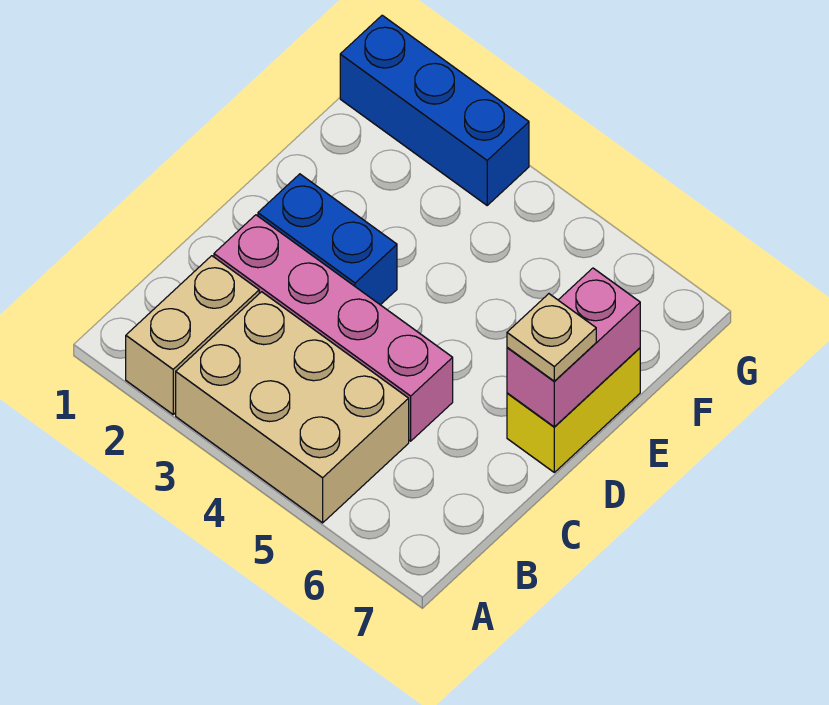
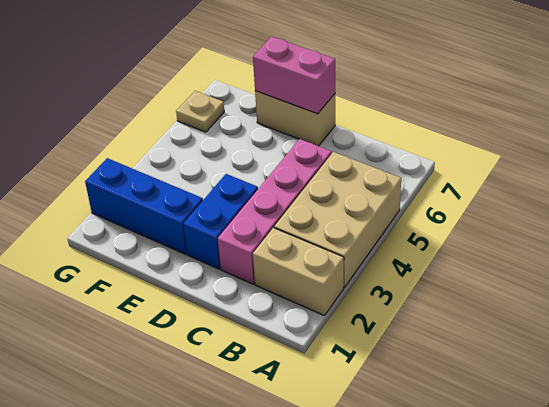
yellow 1x2 brick [507,348,640,472] -> tan 1x2 brick [255,91,335,146]
tan 1x1 plate [507,294,596,381] -> tan 1x1 plate moved to [176,91,224,132]
blue 1x3 brick [340,15,529,205] -> blue 1x3 brick turned to [85,158,203,254]

